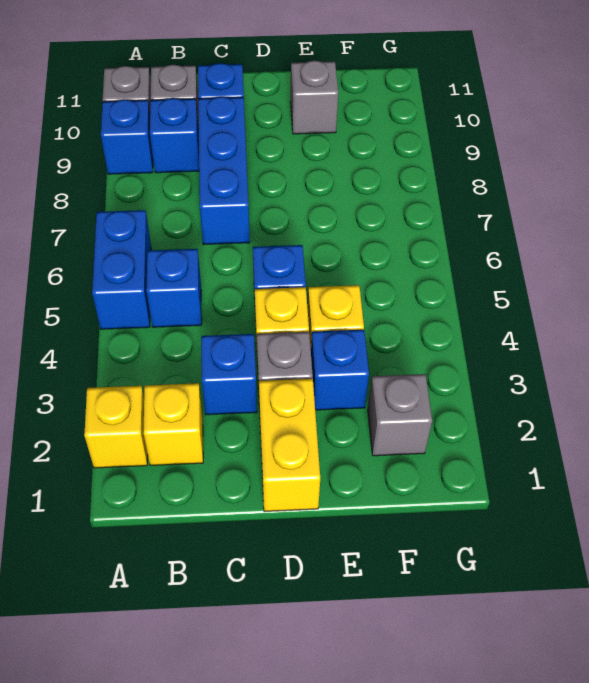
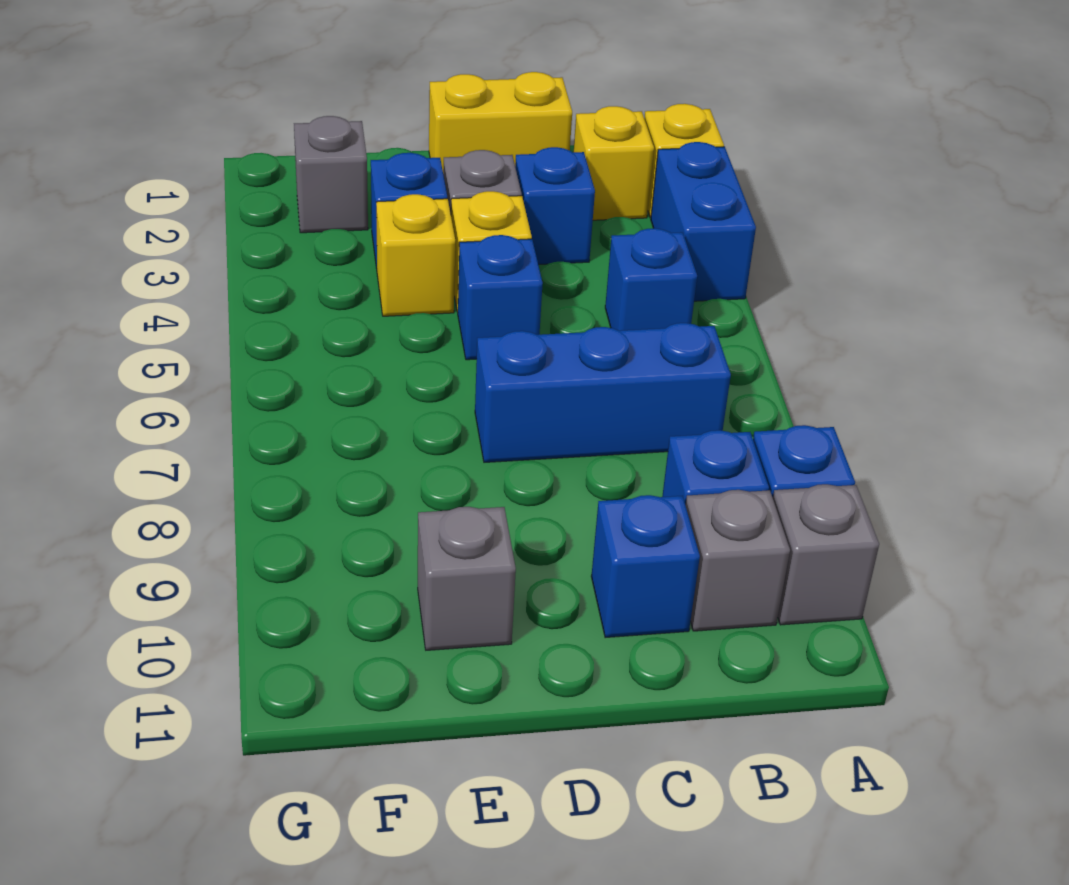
blue 1x2 brick [92,210,151,329] -> blue 1x2 brick moved to [651,142,756,301]
blue 1x3 brick [198,97,250,245] -> blue 1x3 brick turned to [475,323,731,462]
yellow 1x2 brick [259,379,320,512] -> yellow 1x2 brick turned to [429,72,572,170]

